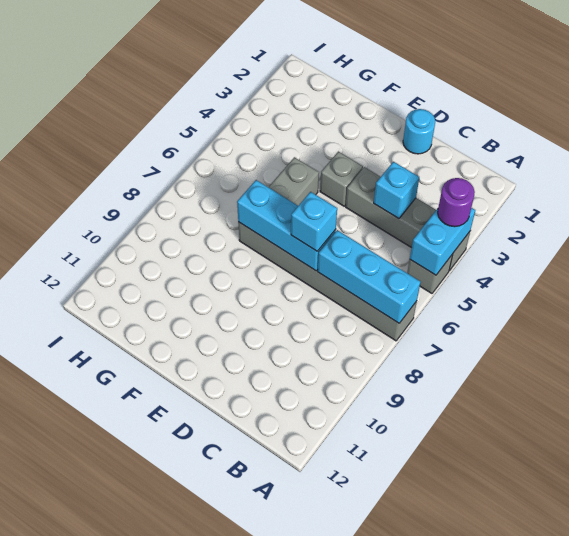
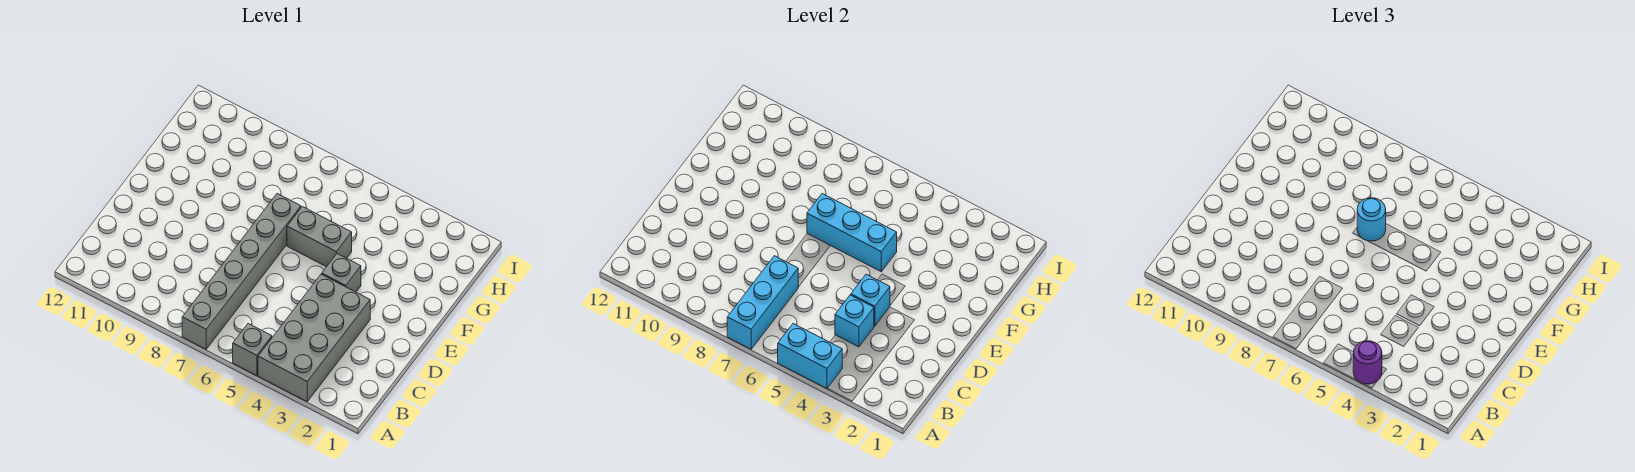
grey 1x4 brick [346,167,470,271] -> grey 2x4 brick [258,274,370,401]
cyan 1x1 round brick [403,109,435,154] -> cyan 1x1 round brick moved to [1357,198,1386,241]
cyan 1x3 brick [237,180,336,271] -> cyan 1x3 brick turned to [807,194,897,272]
cyan 1x1 brick [291,192,337,251] -> cyan 1x1 brick moved to [851,274,890,326]

